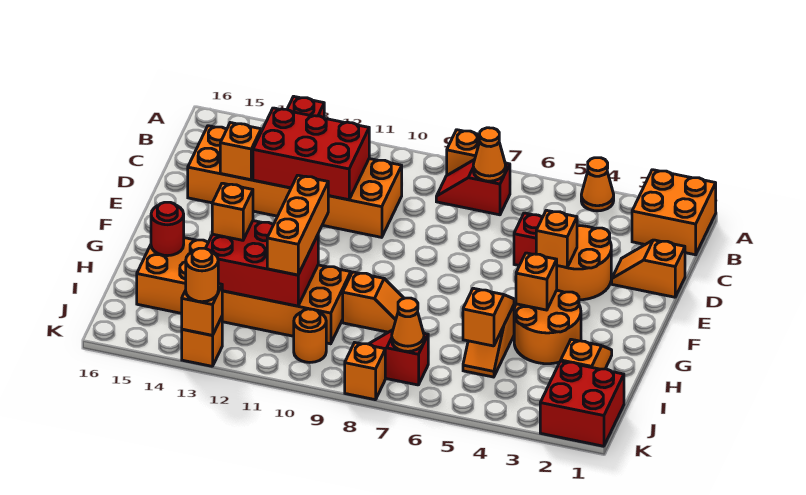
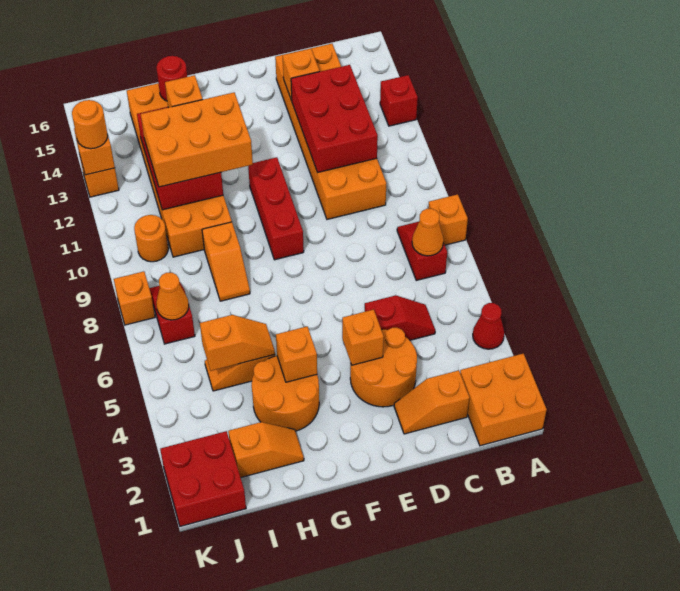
orange 1x1 cone [581,158,614,211] -> red 1x1 cone [473,303,504,349]
orange 1x2 slope [612,240,685,297] -> orange 1x2 slope turned to [394,370,469,434]
none -> red 1x3 brick [248,157,304,260]
orange 1x3 brick [267,175,328,275] -> orange 2x3 brick [141,93,253,187]

